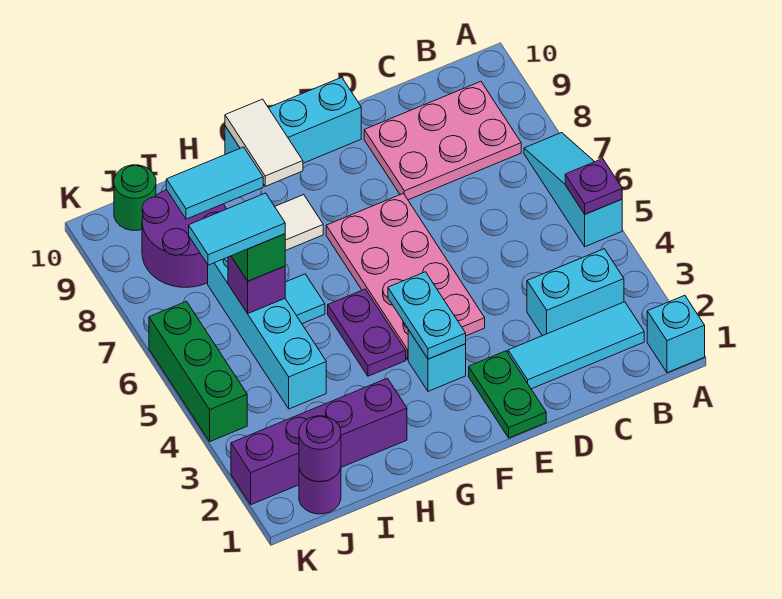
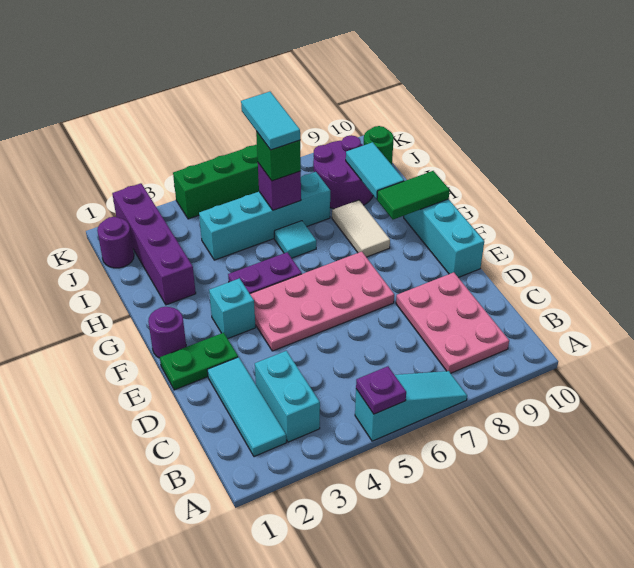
cyan 1x1 brick [647,295,705,373] -> none
cyan 1x2 plate [388,272,466,359] -> none
white 1x2 tile [225,99,303,186] -> green 1x2 tile [377,171,450,219]
purple 1x1 round brick [299,416,341,482] -> purple 1x1 round brick moved to [148,307,186,358]

